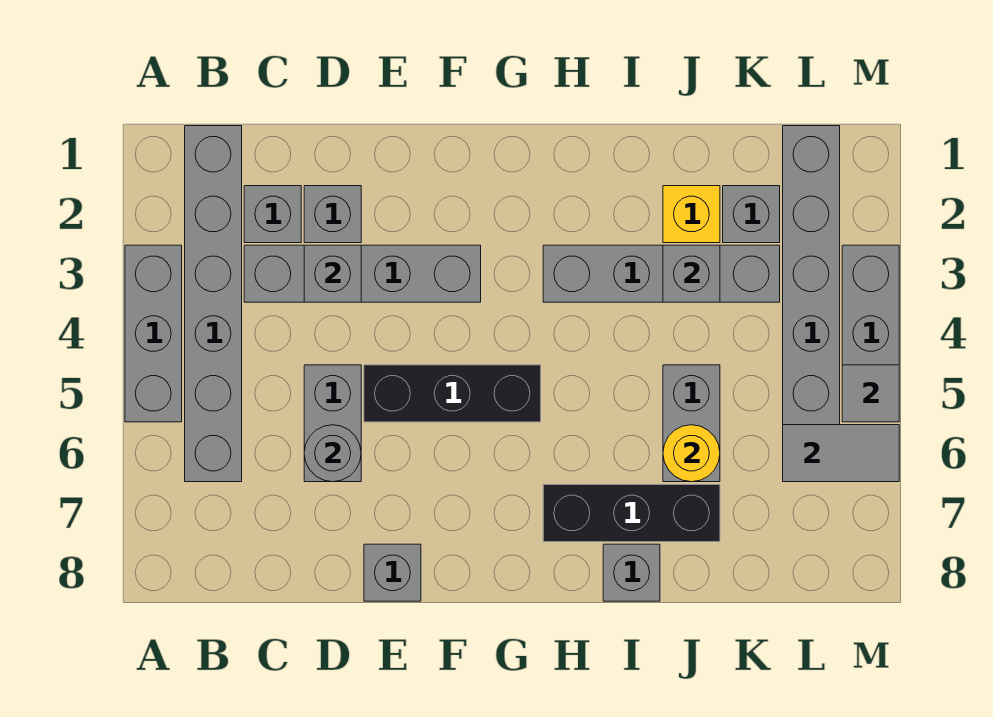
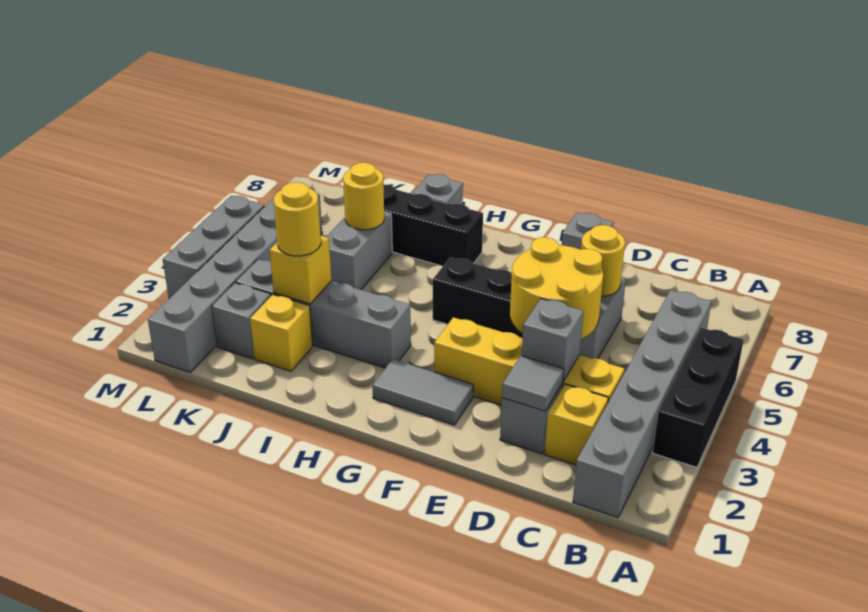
grey 1x3 brick [125,245,182,422] -> black 1x3 brick [653,328,743,467]
grey 1x1 brick [244,186,301,243] -> yellow 1x1 brick [545,384,608,465]
grey 1x4 brick [244,245,481,302] -> yellow 1x4 brick [434,317,624,405]
none -> yellow 2x2 round brick [510,237,603,339]
grey 1x1 round brick [304,425,361,482] -> yellow 1x1 round brick [581,225,625,296]
grey 1x1 brick [663,245,720,302] -> yellow 1x1 brick [270,236,331,304]
none -> yellow 1x1 round brick [274,182,321,256]
grey 1x2 tile [783,425,899,482] -> grey 1x2 tile moved to [372,359,473,425]
grey 1x1 tile [842,365,899,422] -> grey 1x1 tile moved to [502,356,564,411]

